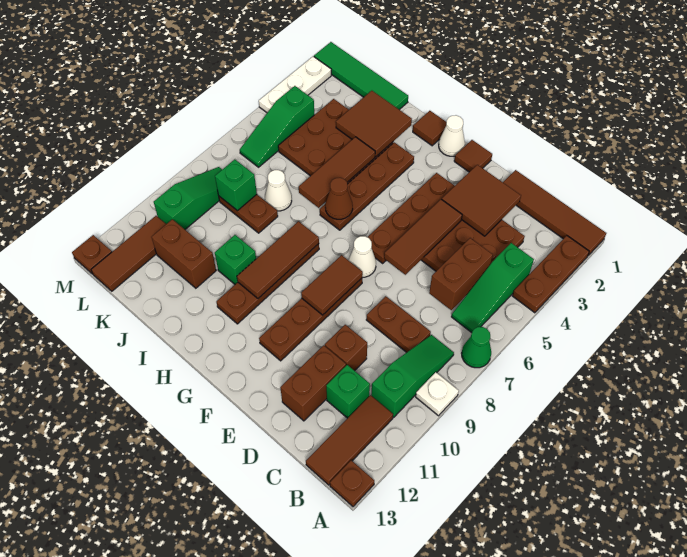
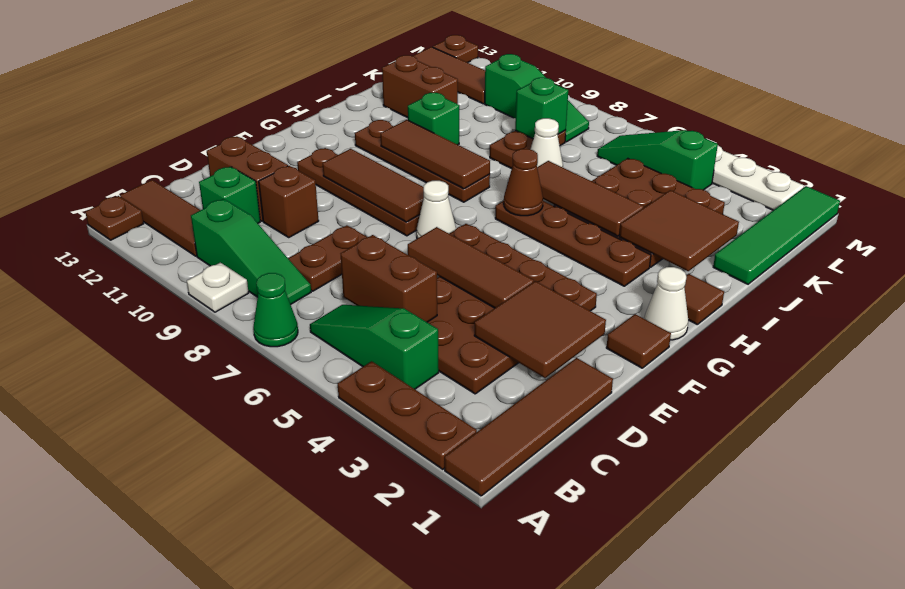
brown 1x2 tile [301,255,363,315] -> brown 1x3 tile [323,149,424,222]
brown 1x2 brick [152,219,216,288] -> brown 1x2 brick turned to [382,55,458,118]

